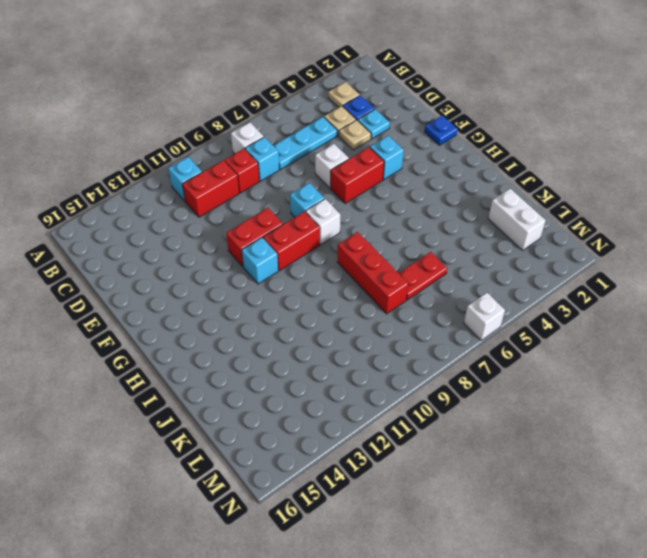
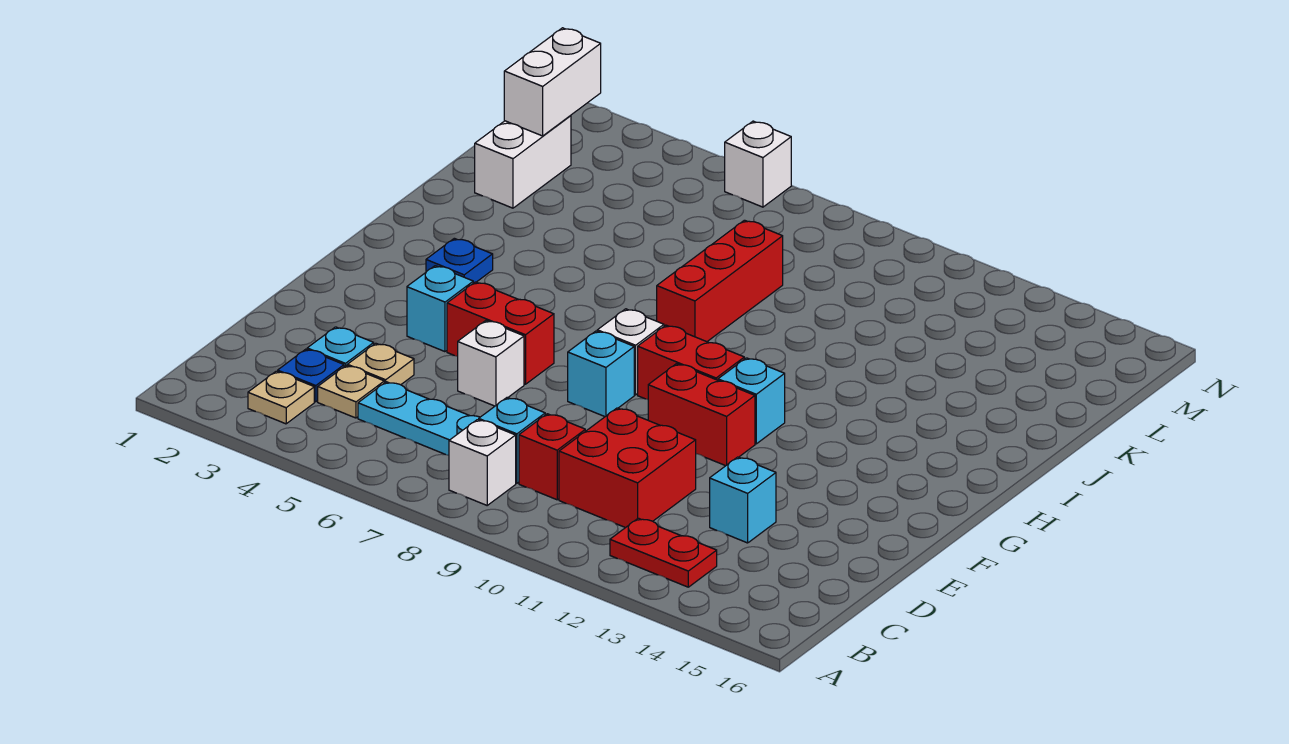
cyan 1x1 brick [168,157,202,201] -> cyan 1x1 brick moved to [710,457,776,543]
red 1x2 brick [182,160,239,217] -> red 2x2 brick [559,408,696,528]
blue 1x1 plate [425,115,457,145] -> blue 1x1 plate moved to [426,238,493,283]
red 1x2 plate [399,252,447,300] -> red 1x2 plate moved to [610,518,717,587]
none -> white 1x2 brick [504,28,601,136]

